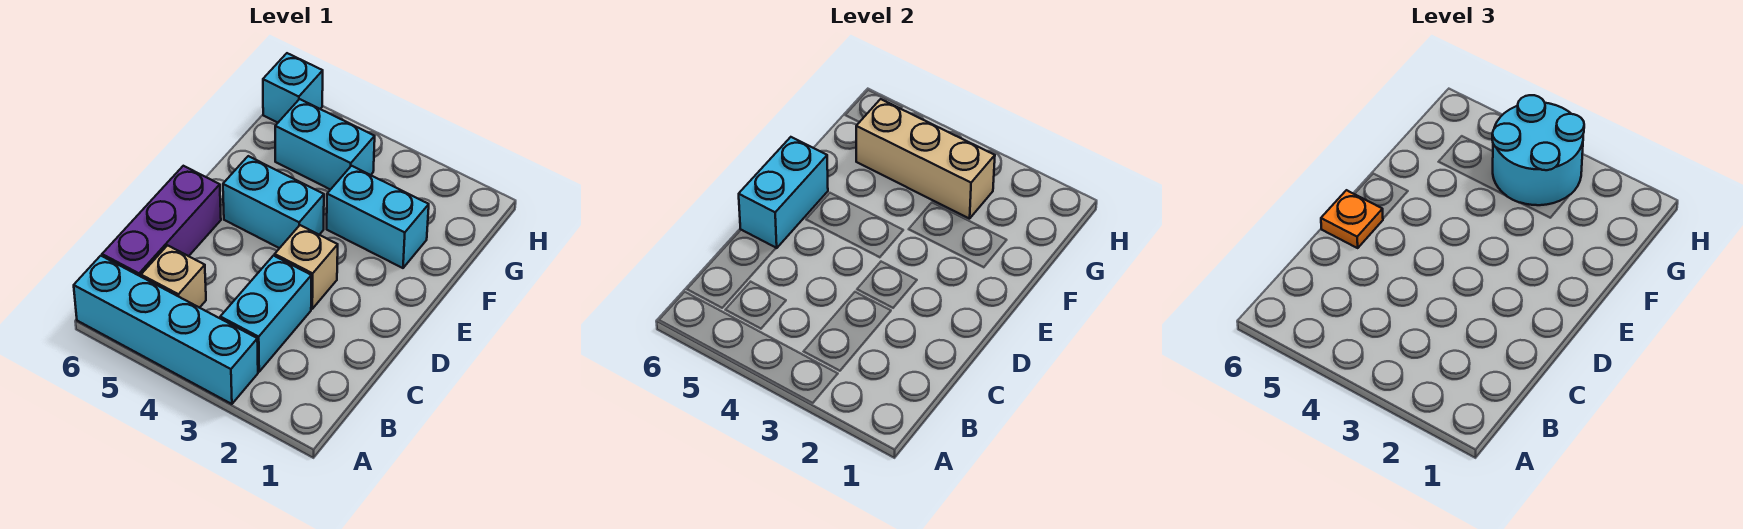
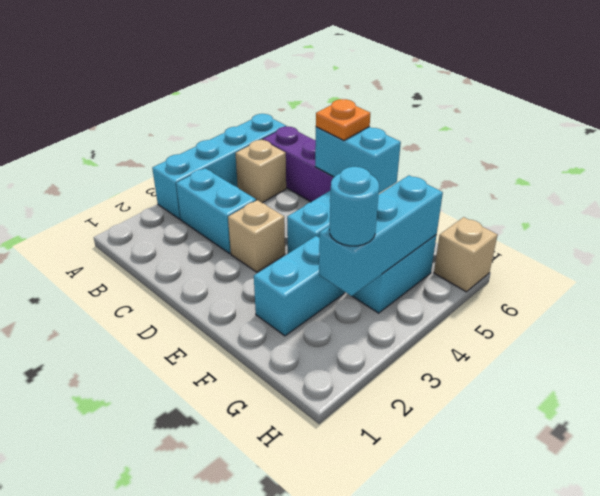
tan 1x3 brick [856,99,995,219] -> cyan 1x3 brick [319,175,443,296]
cyan 2x2 round brick [1492,95,1584,205] -> cyan 1x1 round brick [329,167,379,246]
cyan 1x1 brick [263,53,323,123] -> tan 1x1 brick [434,217,497,292]

